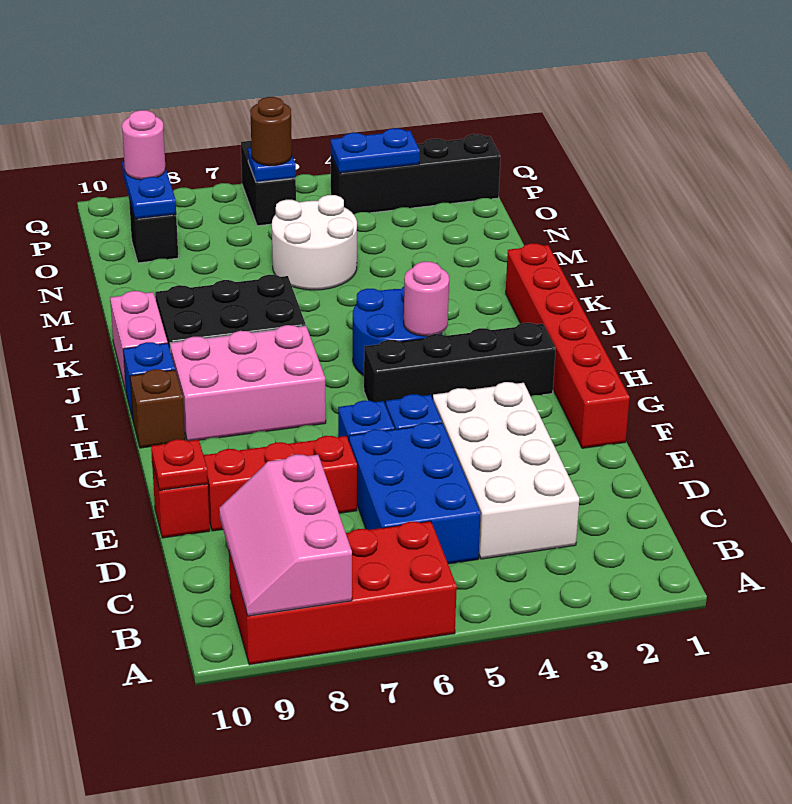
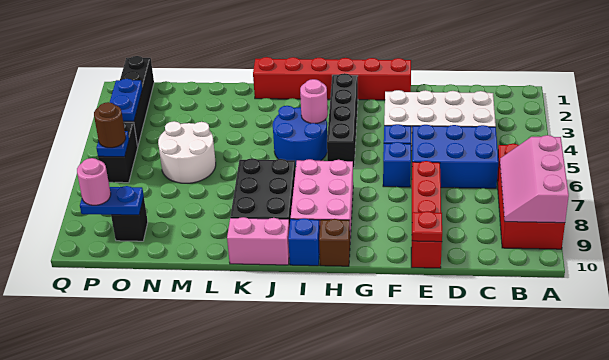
pink 2x3 slope [219,454,352,616] -> pink 2x3 slope turned to [500,135,569,223]
black 1x2 brick [241,141,296,226] -> black 1x2 brick turned to [98,122,138,183]

